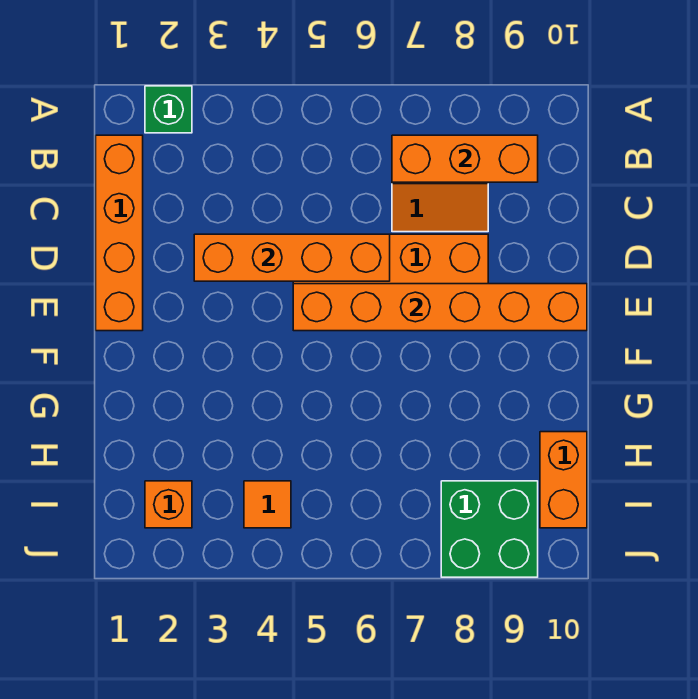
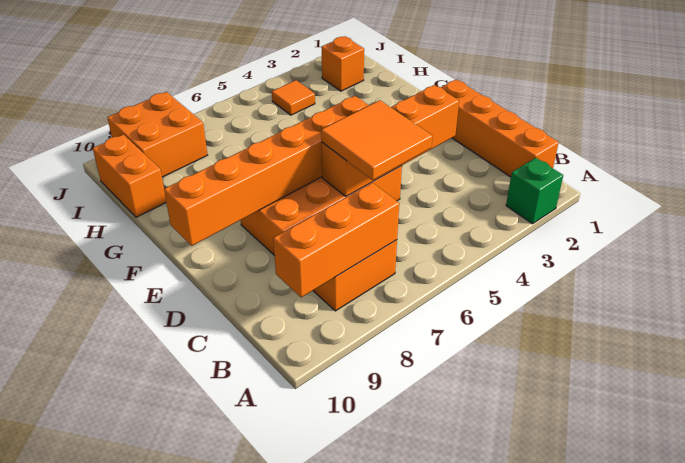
none -> orange 2x2 tile [321,100,432,180]
green 2x2 brick [441,481,538,577] -> orange 2x2 brick [107,92,207,177]

